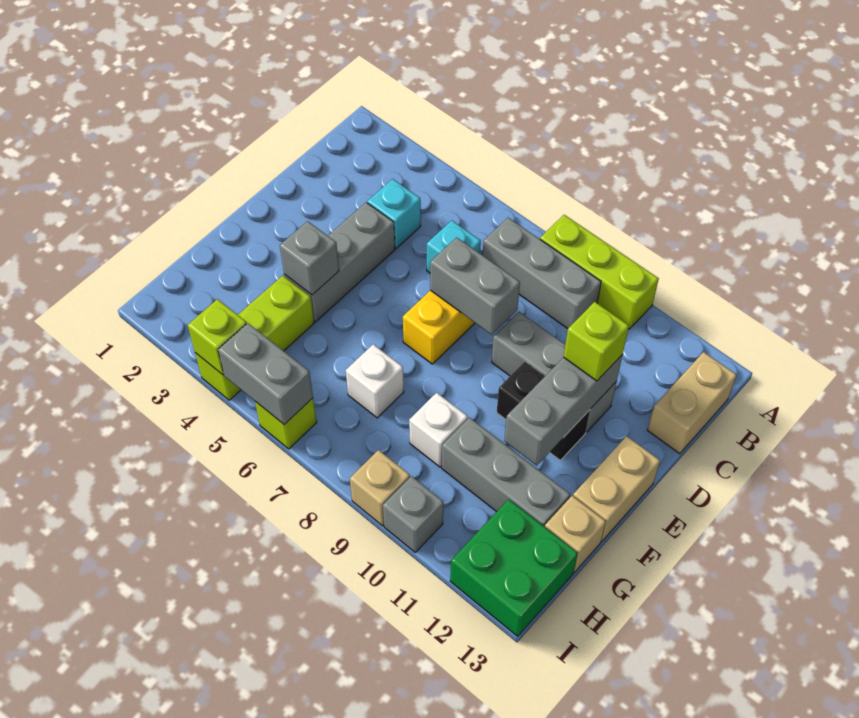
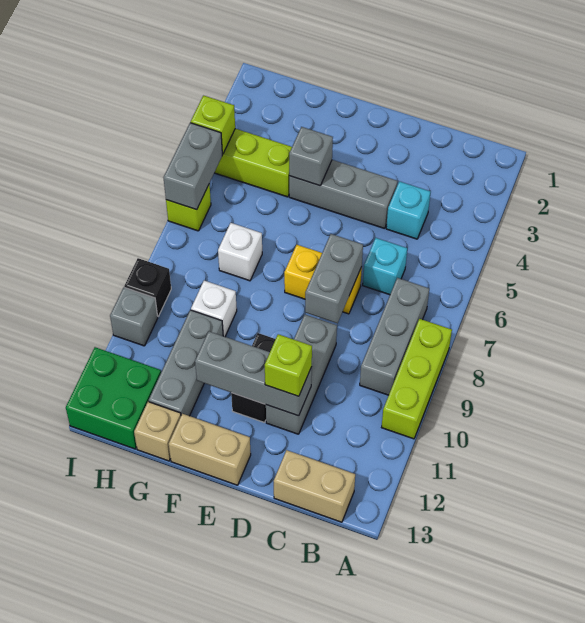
tan 1x1 brick [350,450,410,526] -> black 1x1 brick [124,258,171,316]

